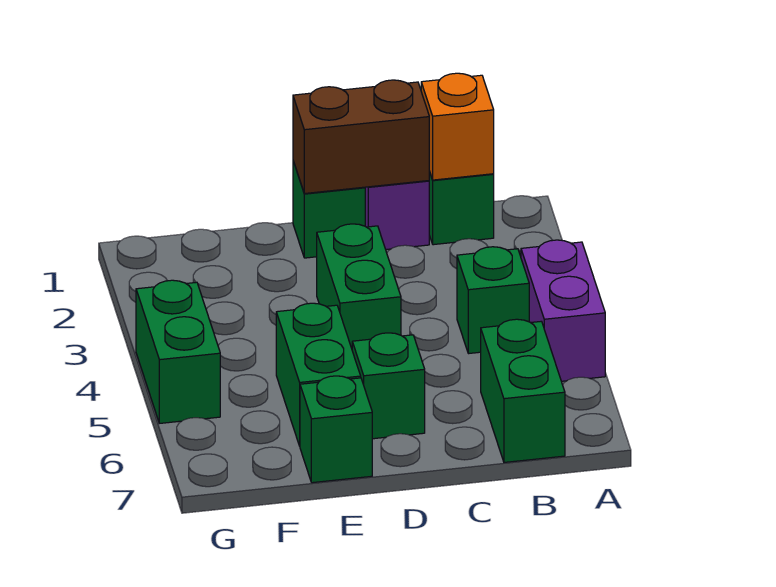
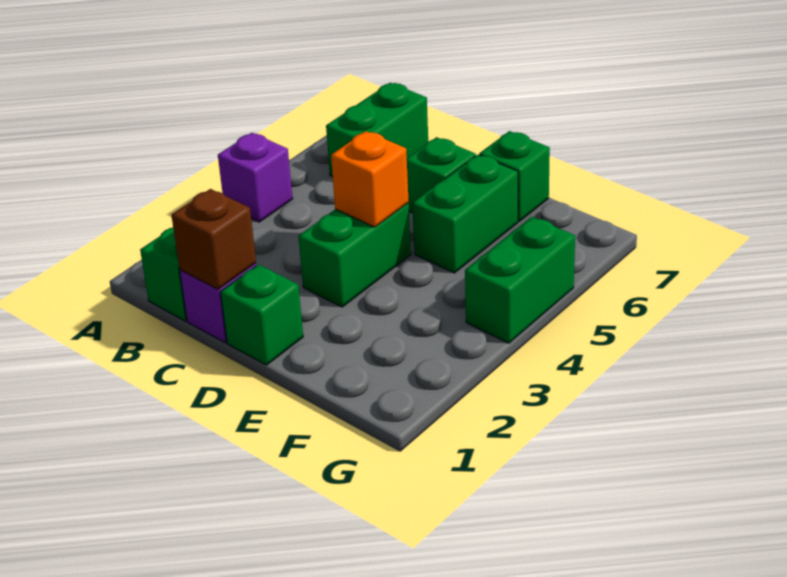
purple 1x2 brick [521,240,605,381] -> purple 1x1 brick [218,133,293,222]
orange 1x1 brick [421,73,494,180] -> orange 1x1 brick moved to [331,131,409,227]
green 1x1 brick [457,247,529,354] -> none
brown 1x2 brick [293,80,430,194] -> brown 1x1 brick [171,189,256,289]

